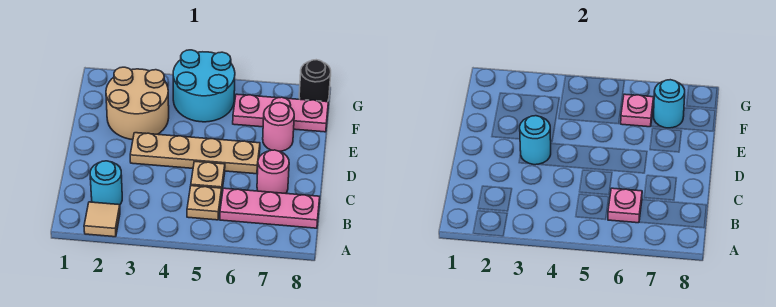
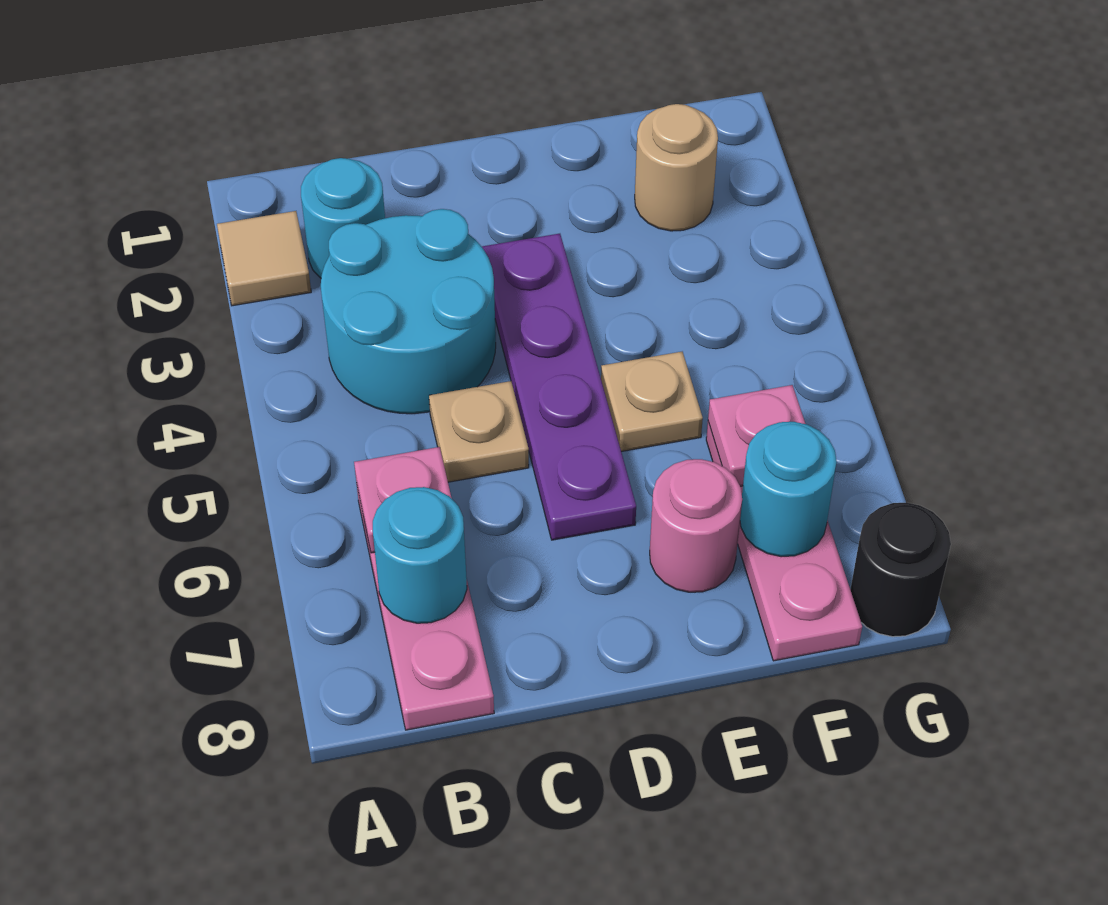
tan 1x1 plate [187,186,222,220] -> tan 1x1 plate moved to [601,352,703,452]
pink 1x1 round brick [257,150,289,193] -> none
tan 1x4 plate [130,133,260,174] -> purple 1x4 plate [481,234,636,540]
cyan 1x1 round brick [520,116,551,165] -> cyan 1x1 round brick moved to [373,487,467,623]
tan 2x2 round brick [106,67,169,140] -> tan 1x1 round brick [635,104,718,231]
cyan 2x2 round brick [173,50,235,122] -> cyan 2x2 round brick moved to [321,209,496,414]

